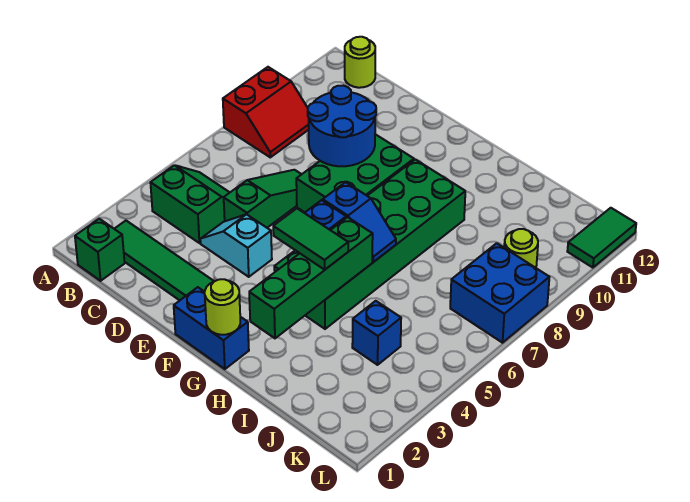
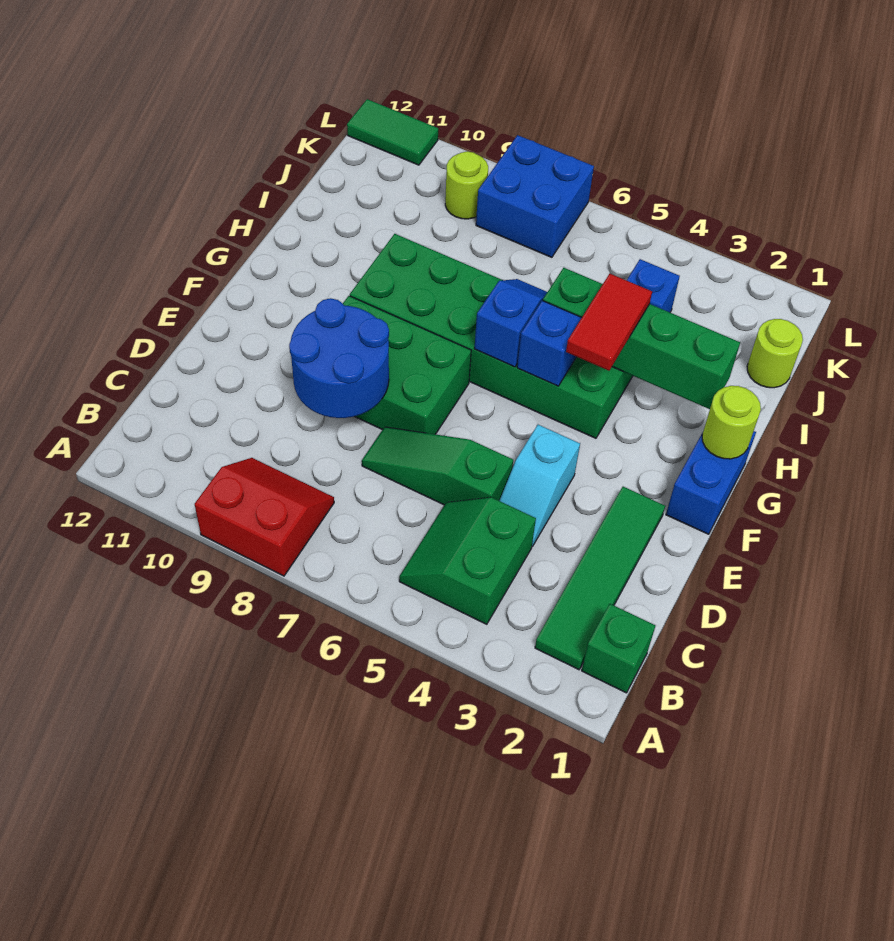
lime 1x1 round brick [345,37,375,88] -> lime 1x1 round brick moved to [747,319,803,388]
green 1x2 tile [273,209,348,270] -> red 1x2 tile [566,274,652,371]

